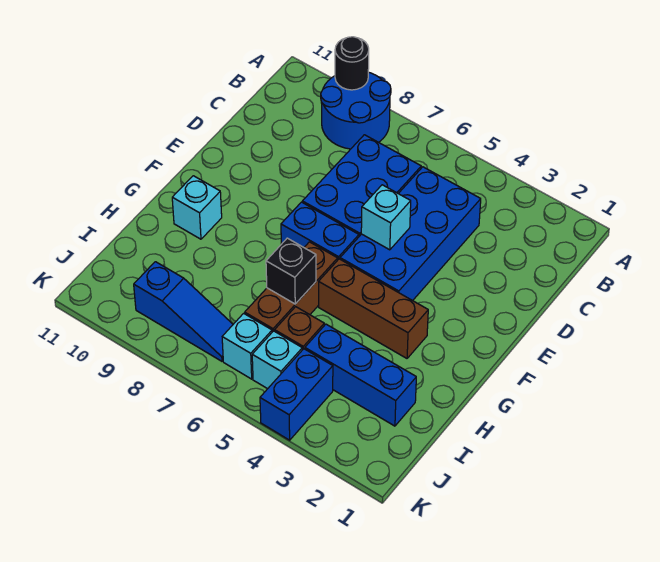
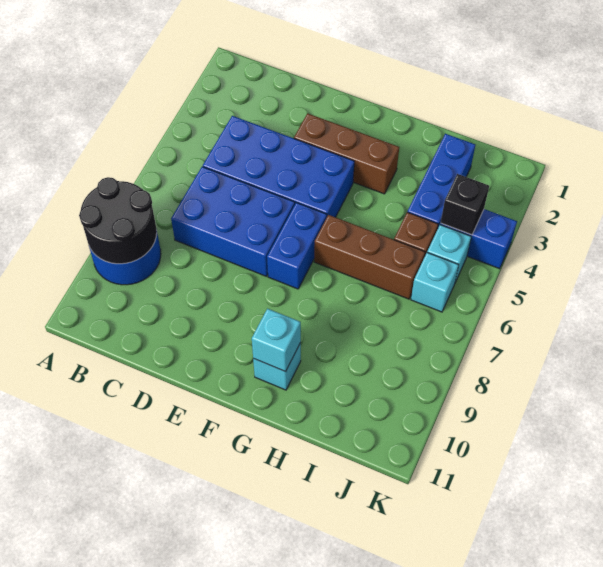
black 1x1 round brick [335,37,369,90] -> black 2x2 round brick [79,177,157,264]
cyan 1x1 brick [361,185,411,250] -> cyan 1x1 brick moved to [252,309,301,372]
brown 1x3 brick [319,259,428,358] -> brown 1x3 brick turned to [294,113,399,194]
black 1x1 brick [266,238,316,304] -> black 1x1 brick moved to [441,174,489,235]
blue 1x3 slope [134,262,233,361] -> none

